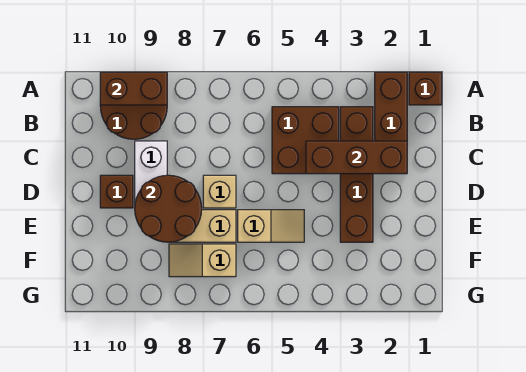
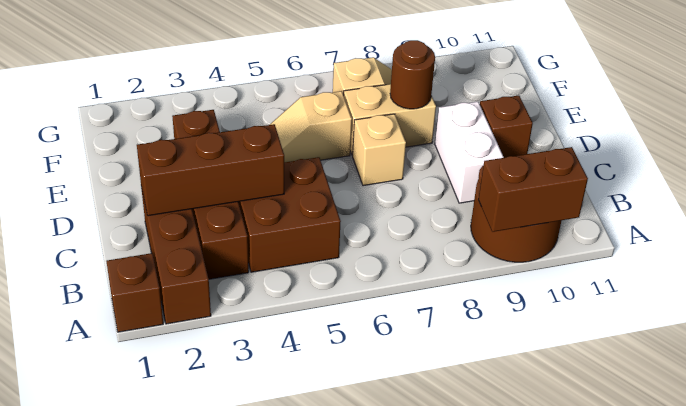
brown 2x2 round brick [135,175,202,242] -> brown 1x1 round brick [390,40,435,109]

